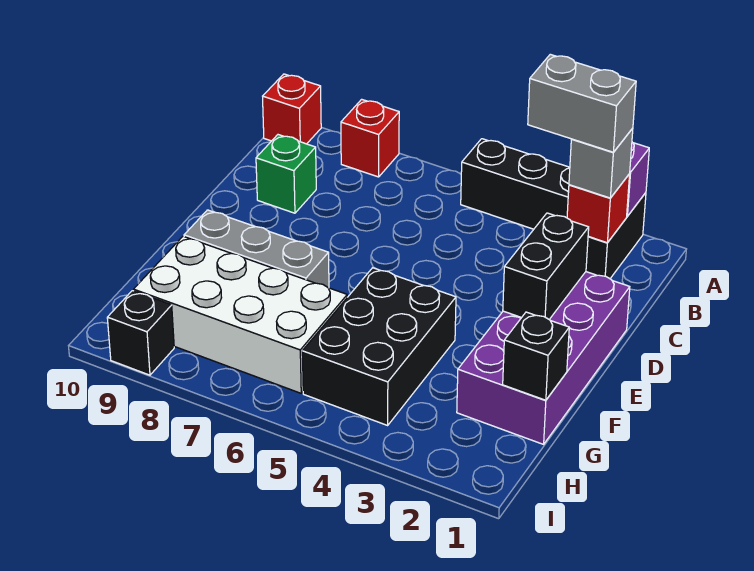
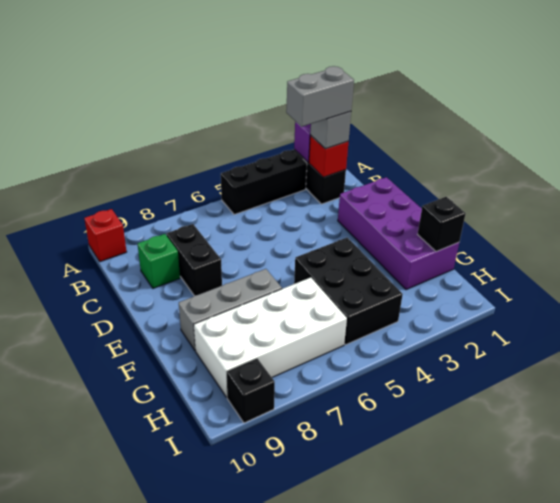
red 1x1 brick [341,99,399,177] -> none
black 1x2 brick [503,213,589,319] -> black 1x2 brick moved to [166,224,222,296]

